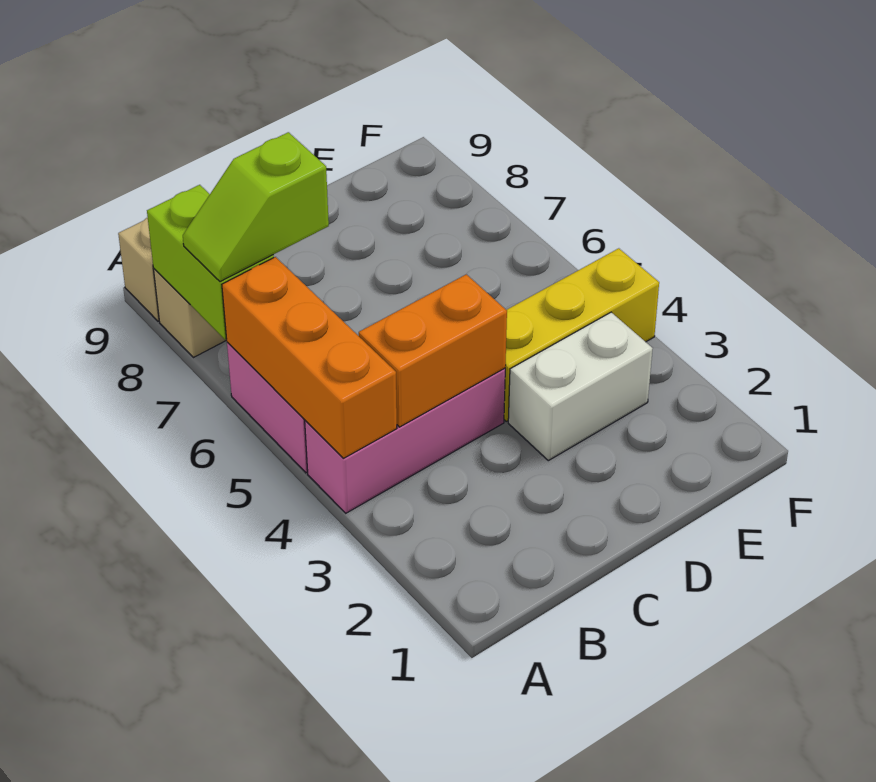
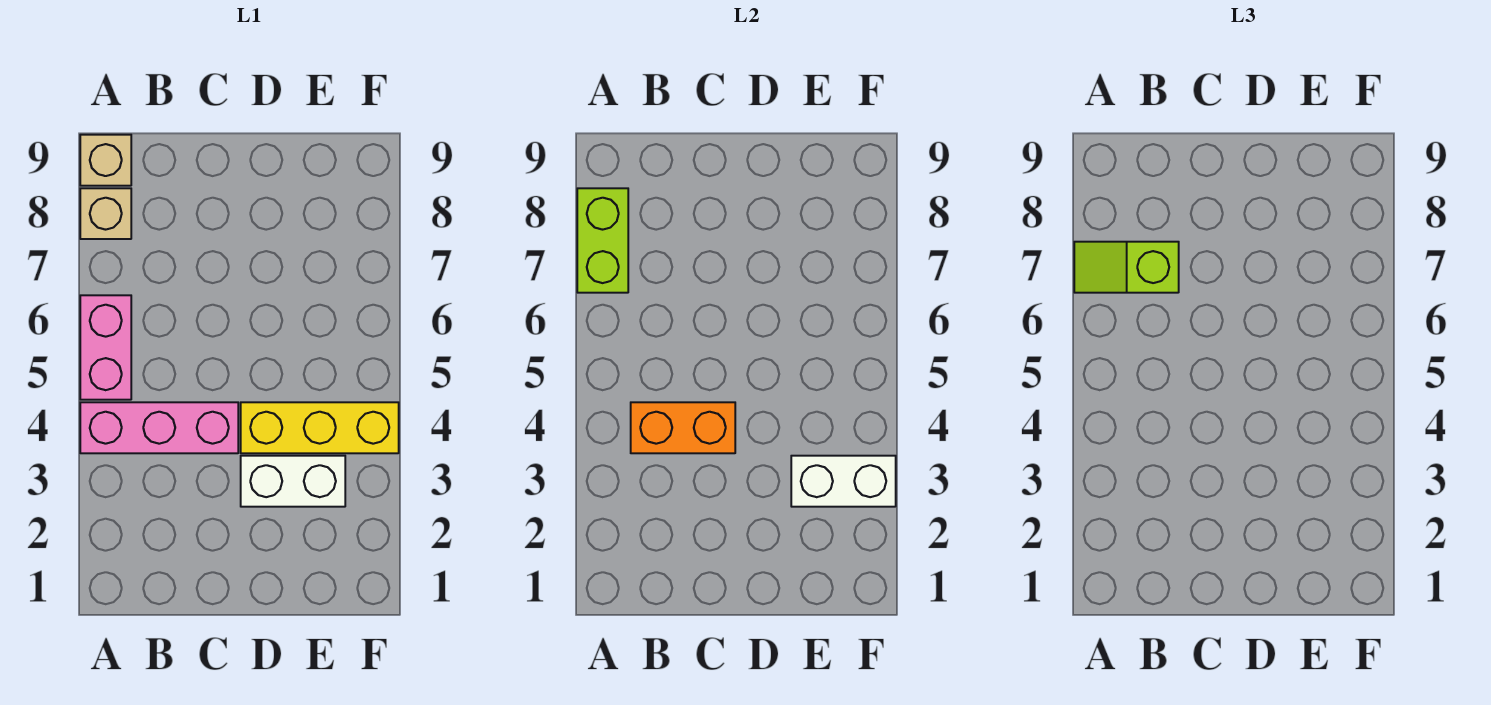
orange 1x3 brick [222,257,397,458] -> none
none -> white 1x2 brick [791,456,896,507]

